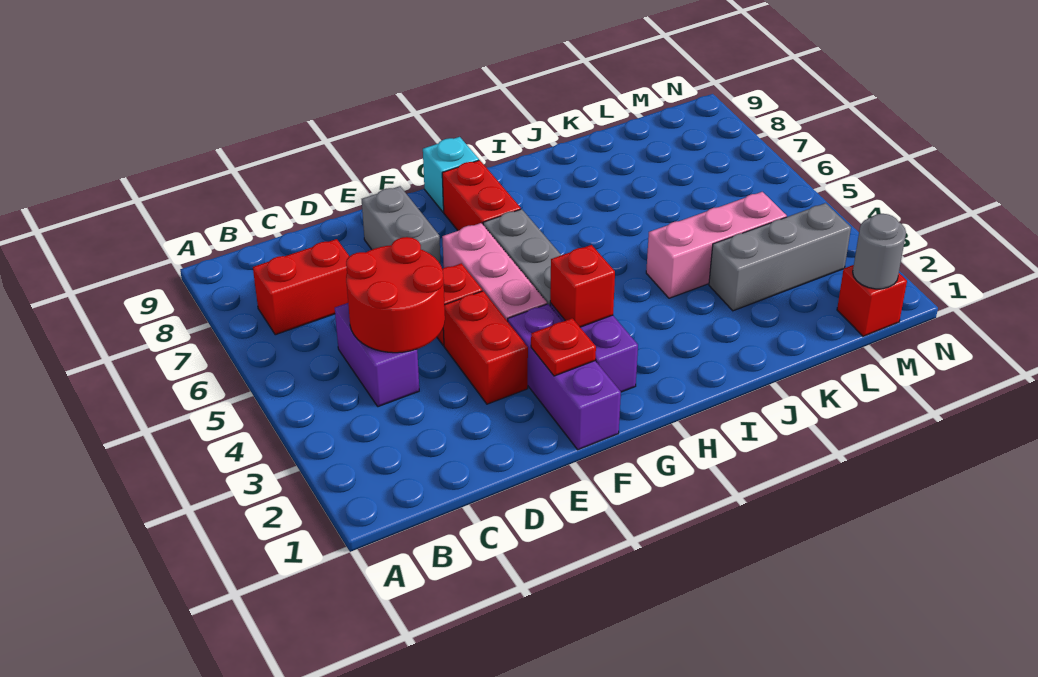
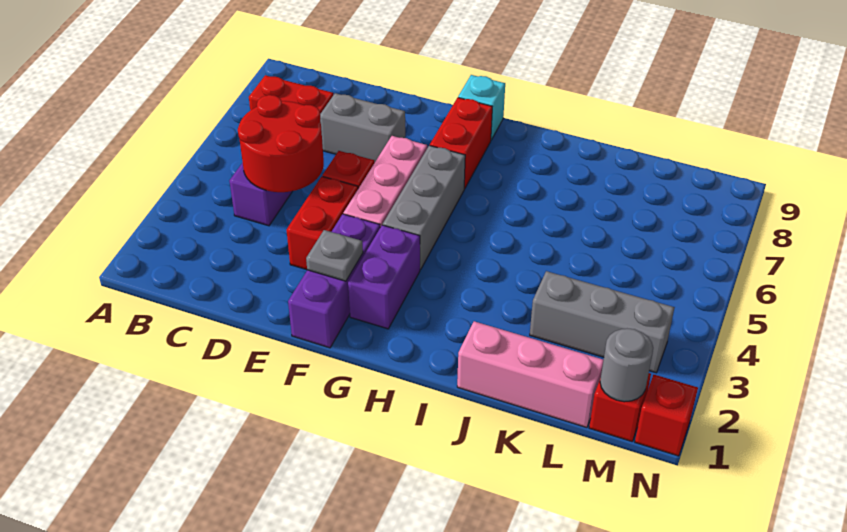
grey 1x2 brick [362,186,441,265] -> grey 1x2 brick turned to [320,93,405,163]
red 1x1 plate [531,318,596,376] -> grey 1x1 plate [306,230,363,281]
red 1x1 brick [550,245,615,327] -> red 1x1 brick moved to [635,375,698,456]
pink 1x3 brick [646,192,787,298] -> pink 1x3 brick moved to [457,321,603,428]

